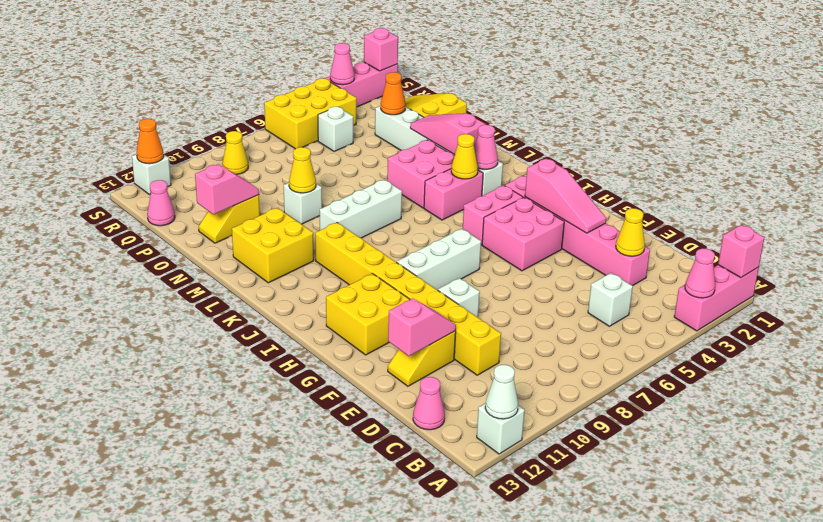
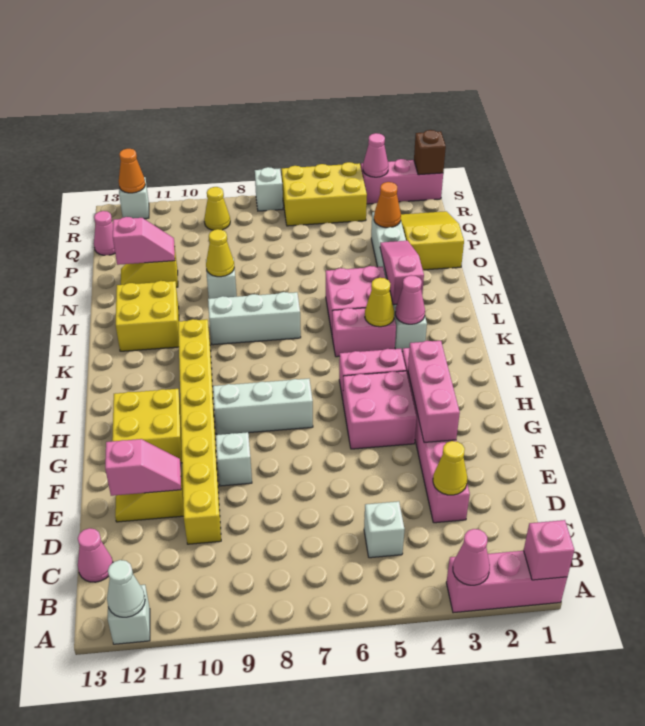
pink 1x3 slope [525,159,606,233] -> pink 1x3 brick [408,341,460,442]
white 1x1 brick [318,107,353,152] -> white 1x1 brick moved to [255,167,283,211]
pink 1x1 brick [364,28,398,71] -> brown 1x1 brick [414,130,446,175]

